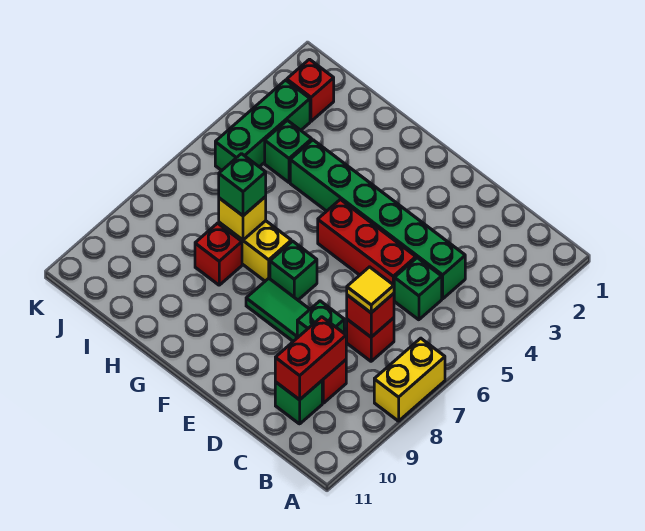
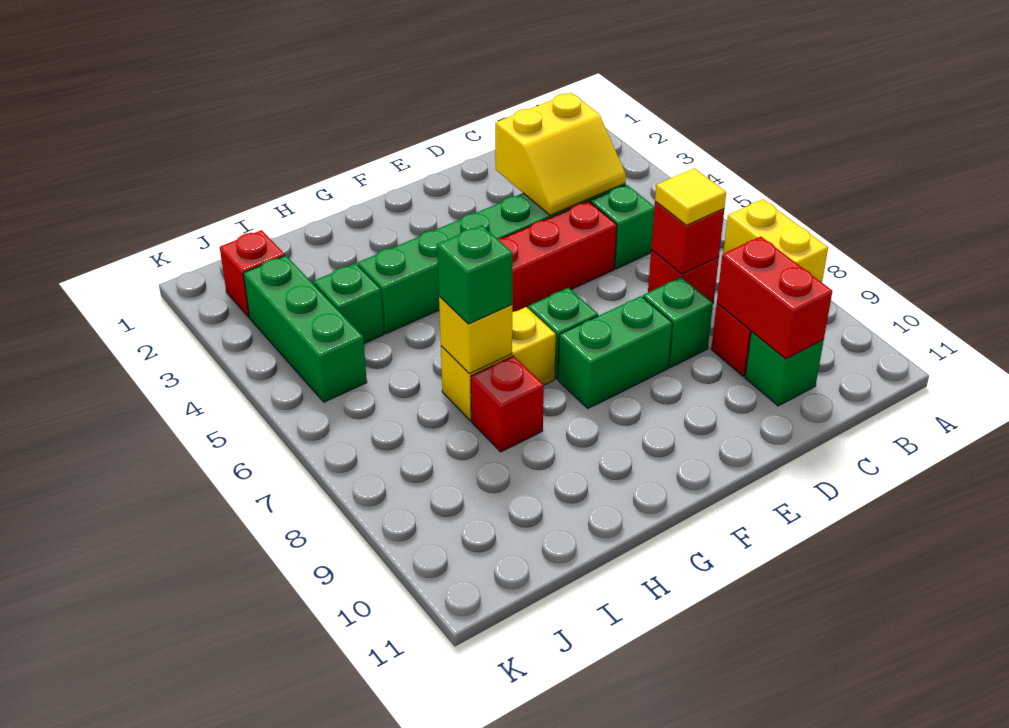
none -> yellow 2x2 slope [495,93,626,215]
green 1x2 tile [246,278,310,341] -> green 1x2 brick [558,296,672,408]

